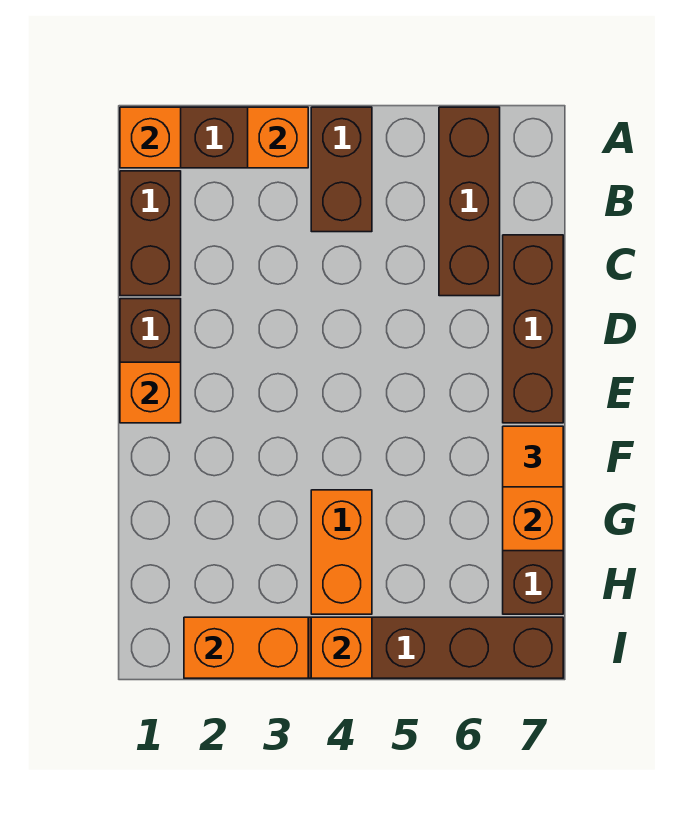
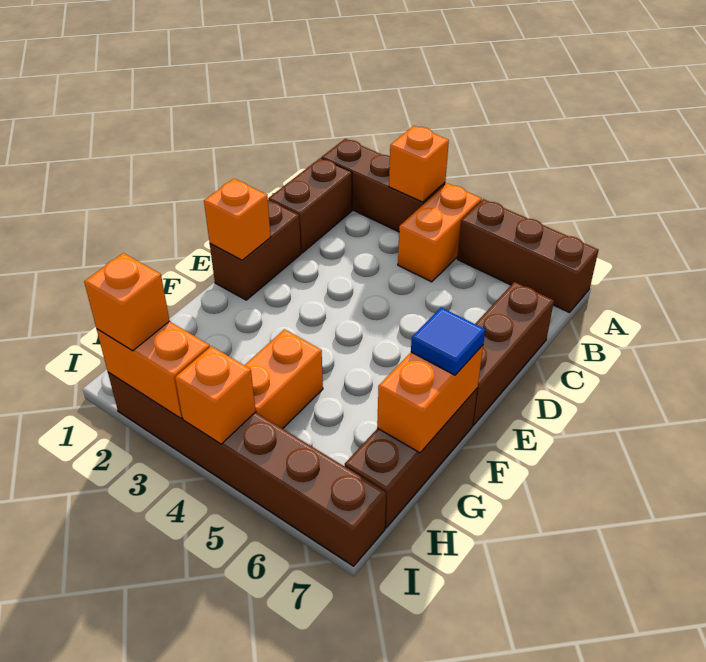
orange 1x1 brick [120,107,181,168] -> orange 1x1 brick moved to [84,253,170,351]
brown 1x2 brick [311,107,372,232] -> orange 1x2 brick [398,183,481,282]
brown 1x3 brick [439,107,500,296] -> brown 1x3 brick turned to [457,199,599,313]
orange 1x1 tile [503,426,563,487] -> blue 1x1 tile [411,307,485,375]

